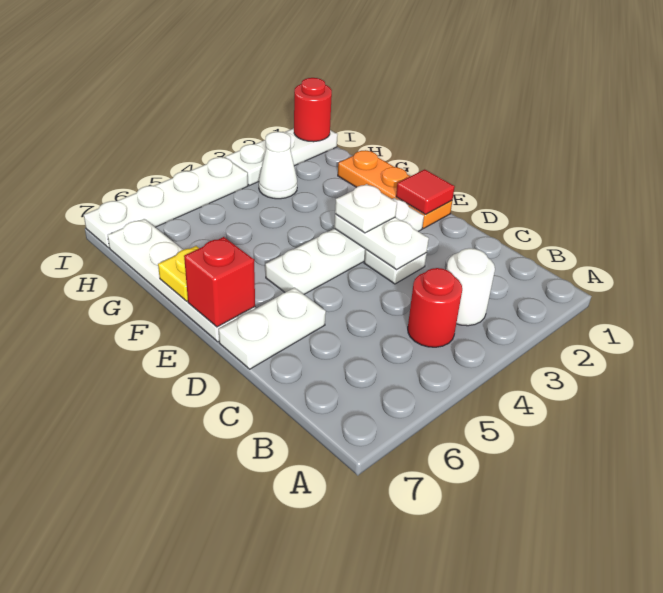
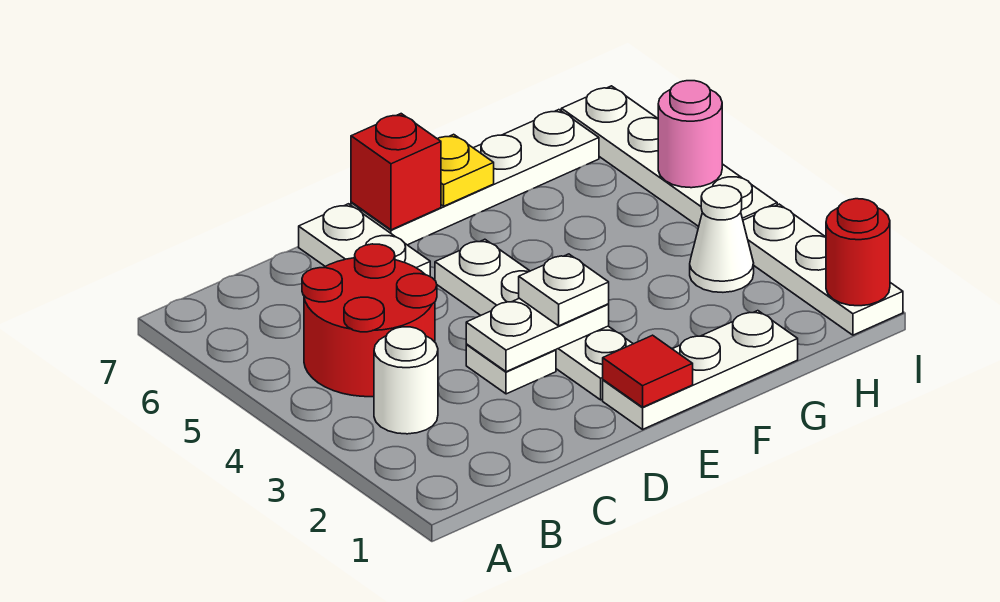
red 1x1 round brick [408,268,462,347] -> red 2x2 round brick [302,244,437,397]
orange 1x3 plate [338,150,452,228] -> white 1x3 plate [603,311,798,429]
none -> pink 1x1 round brick [658,81,722,188]

